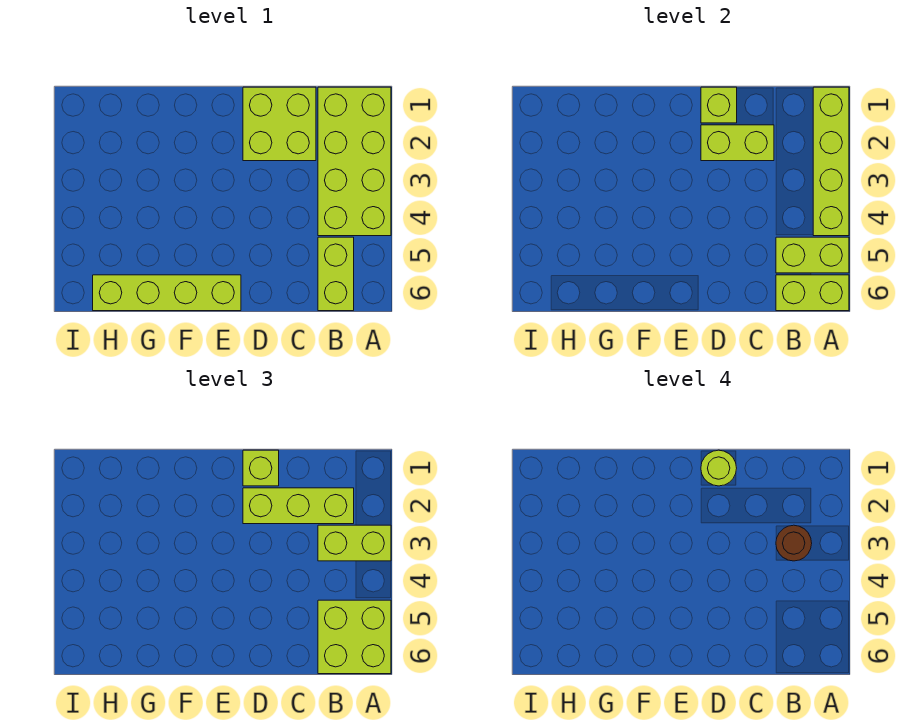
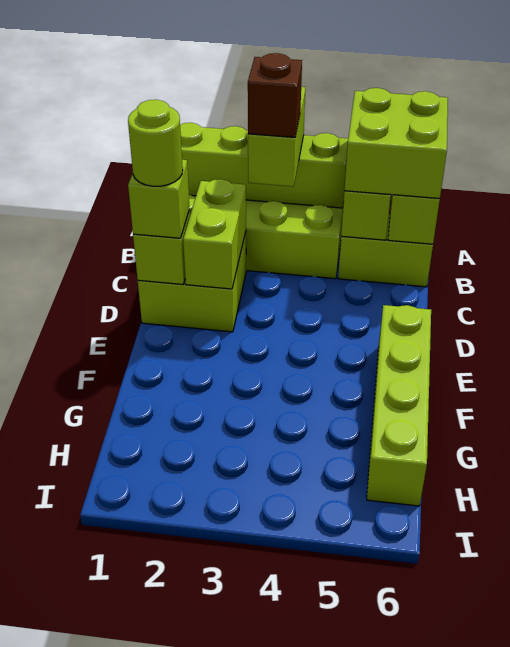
lime 1x3 brick [243,488,354,524] -> none
brown 1x1 round brick [776,525,812,561] -> brown 1x1 brick [248,53,302,137]

